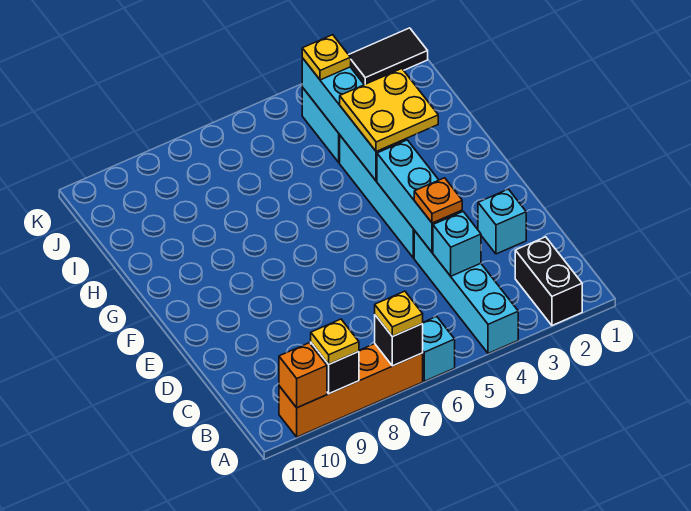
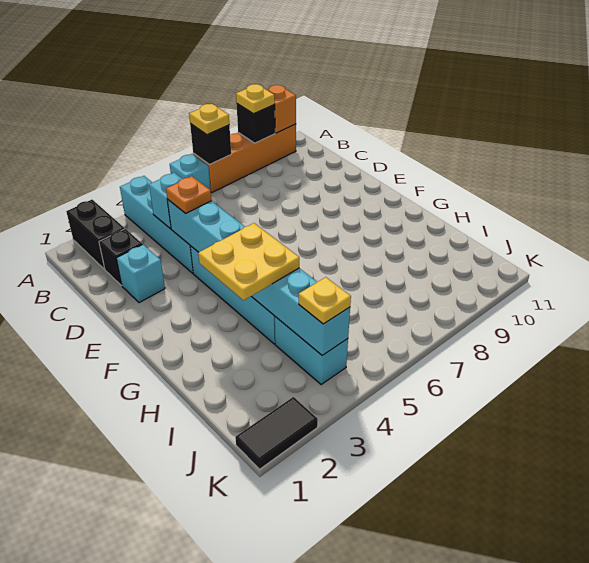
none -> black 1x1 brick [99,229,142,286]

